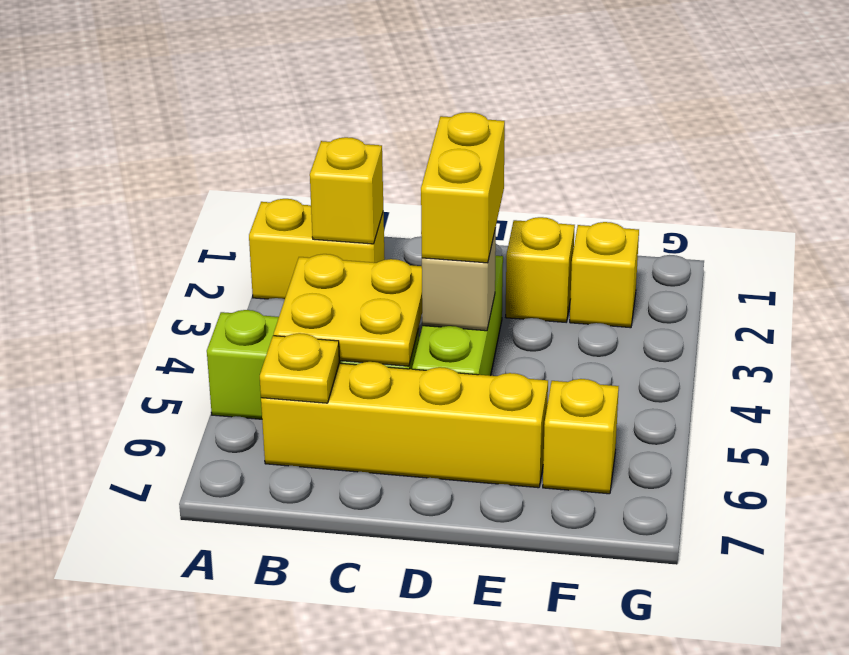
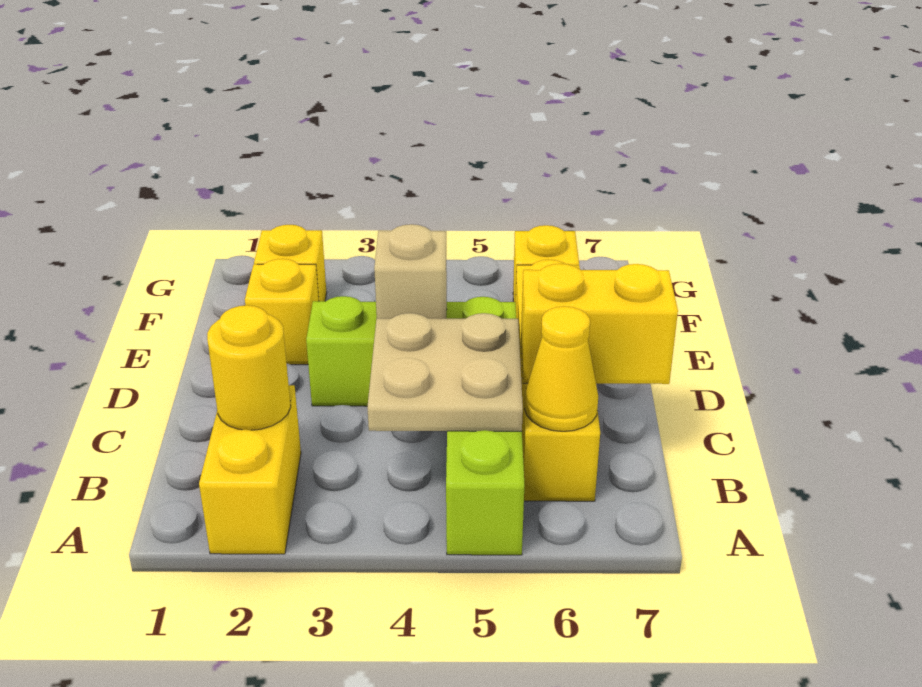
yellow 1x1 brick [310,137,383,244] -> yellow 1x1 round brick [207,305,291,430]
yellow 2x2 plate [274,254,422,366] -> tan 2x2 plate [367,313,523,431]
yellow 1x1 plate [260,333,339,403] -> yellow 1x1 cone [524,306,598,431]
yellow 1x2 brick [421,112,505,263] -> yellow 1x2 brick moved to [521,264,678,384]

